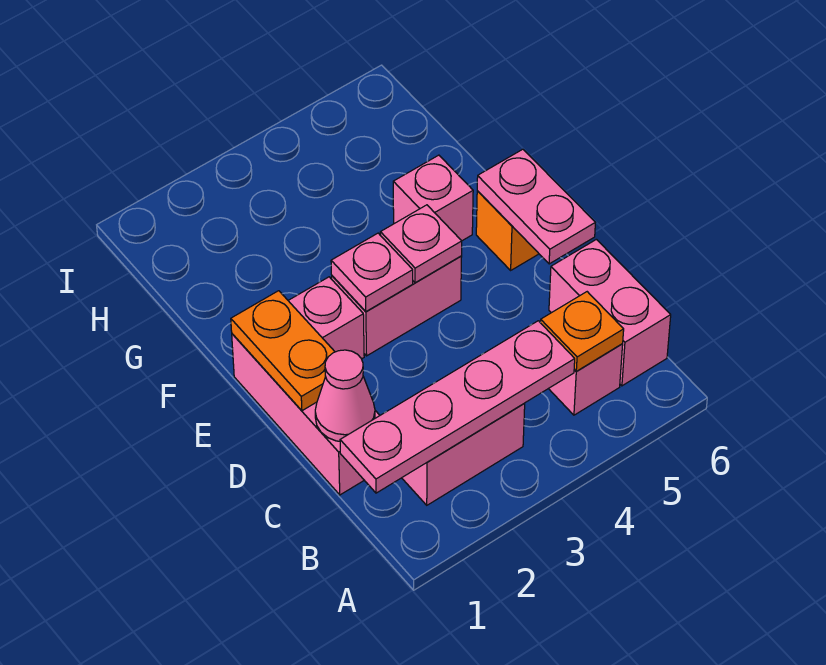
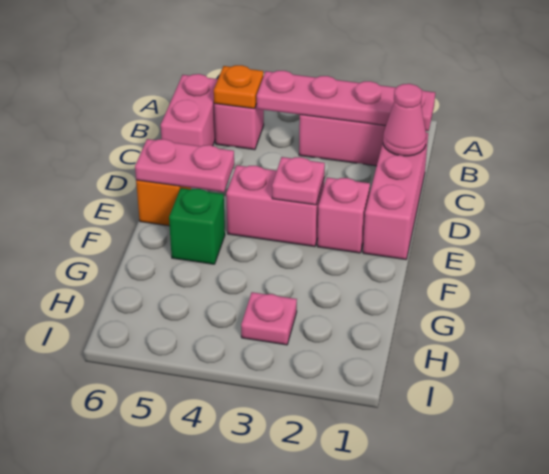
orange 1x2 plate [231,291,335,411] -> none
pink 1x2 plate [477,149,595,264] -> pink 1x2 plate turned to [135,139,234,192]
pink 1x1 plate [380,205,462,283] -> pink 1x1 plate moved to [241,292,297,345]
pink 1x1 brick [393,155,473,241] -> green 1x1 brick [169,188,225,264]

